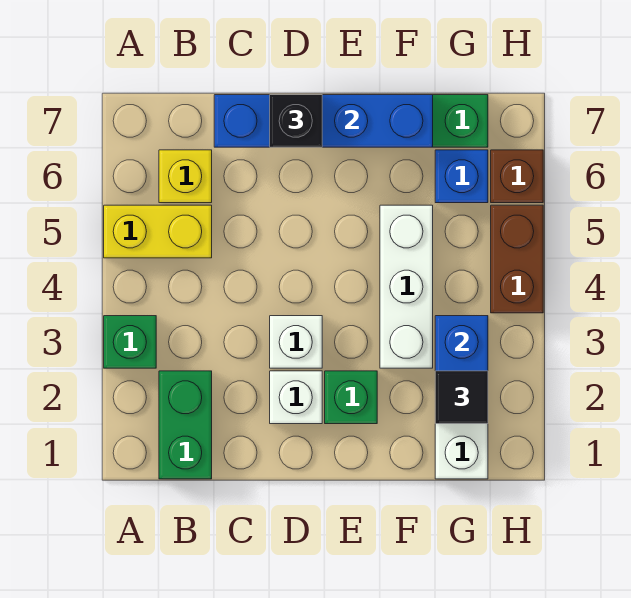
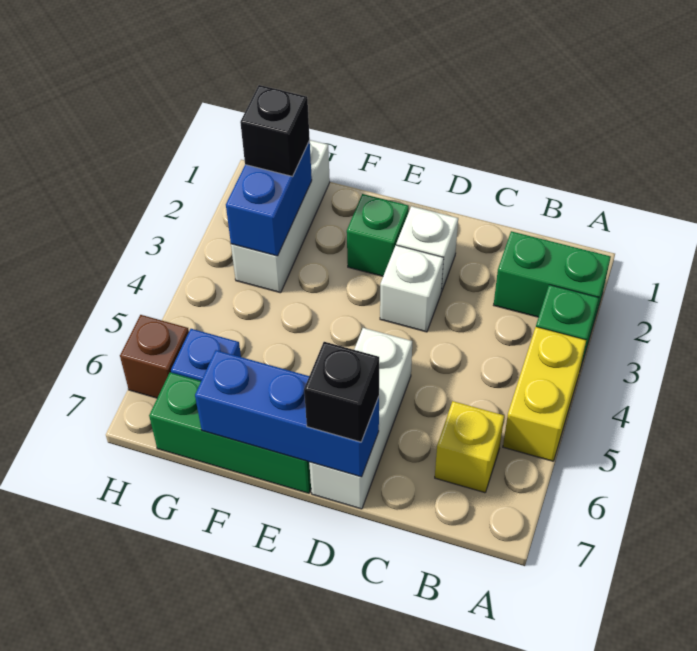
yellow 1x2 brick [104,205,212,258] -> yellow 1x2 brick turned to [503,327,586,461]
green 1x2 brick [159,371,212,479] -> green 1x2 brick turned to [494,231,611,328]
blue 1x4 brick [214,95,433,147] -> blue 1x3 brick [195,350,379,477]
white 1x3 brick [380,205,433,368] -> white 1x3 brick moved to [309,328,412,509]
black 1x1 tile [435,371,488,424] -> black 1x1 brick [240,85,310,176]
brown 1x2 brick [491,205,543,313] -> none

